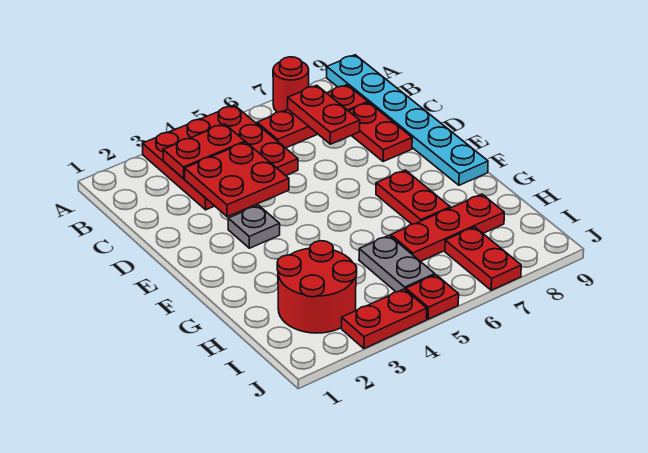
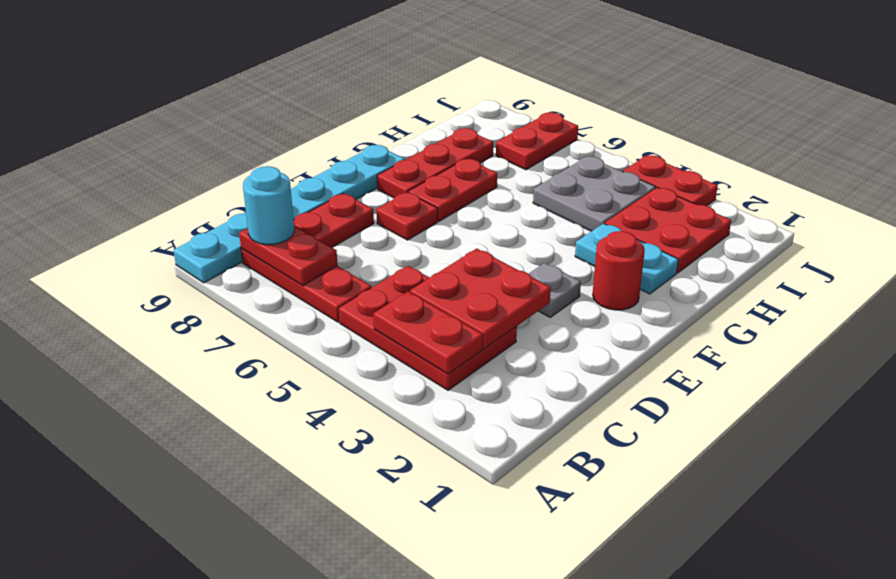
red 3x3 plate [142,105,298,210] -> red 2x3 plate [339,266,517,390]
red 1x1 round brick [273,57,309,112] -> red 1x1 round brick moved to [593,231,645,310]
red 1x2 plate [288,85,360,144] -> red 1x2 plate turned to [239,226,338,286]
none -> cyan 1x1 round brick [243,166,294,245]
none -> cyan 1x2 plate [575,224,679,294]
red 2x2 round brick [277,241,357,333] -> red 2x2 plate [605,187,731,273]
grey 1x2 plate [359,235,435,292] -> grey 2x2 plate [533,156,656,231]
red 1x3 plate [391,194,504,262] -> red 1x3 plate turned to [377,128,493,198]
red 1x1 plate [406,275,459,319] -> red 1x1 plate moved to [376,192,438,240]

